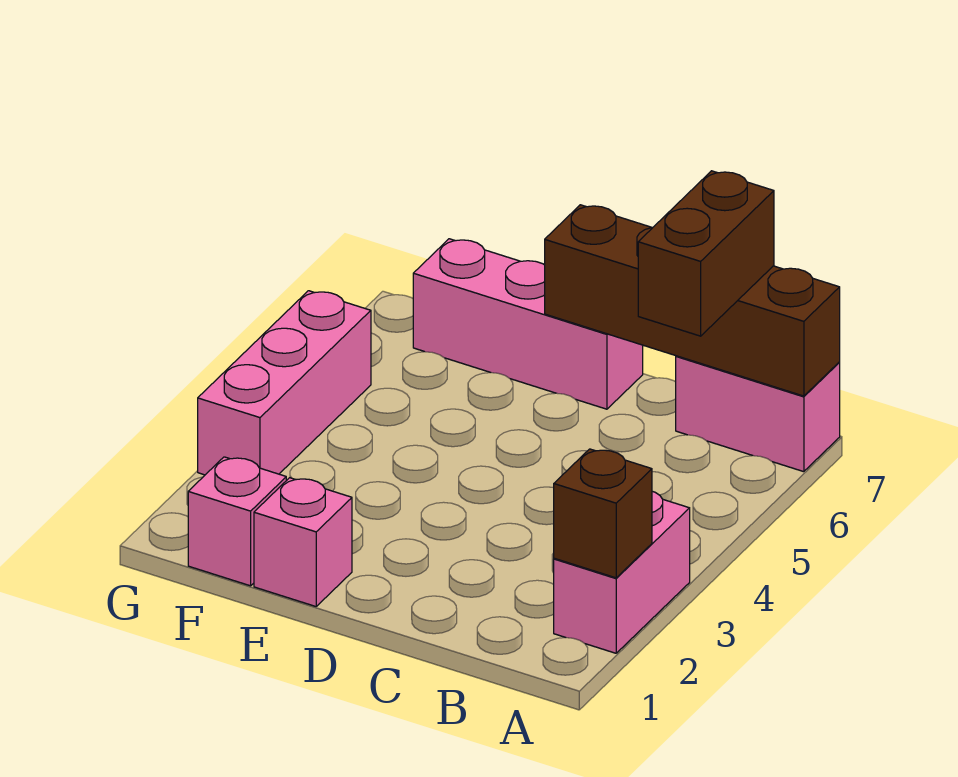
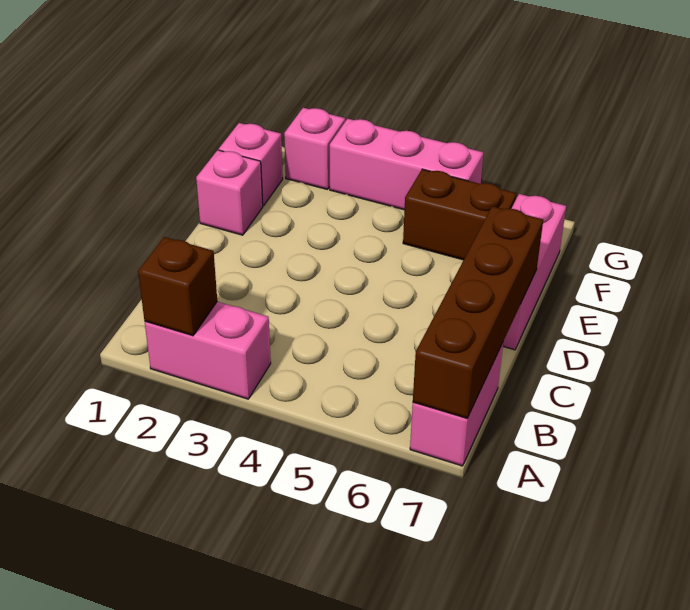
brown 1x2 brick [638,171,774,336] -> brown 1x2 brick moved to [403,169,516,260]
none -> pink 1x1 brick [284,108,345,190]

